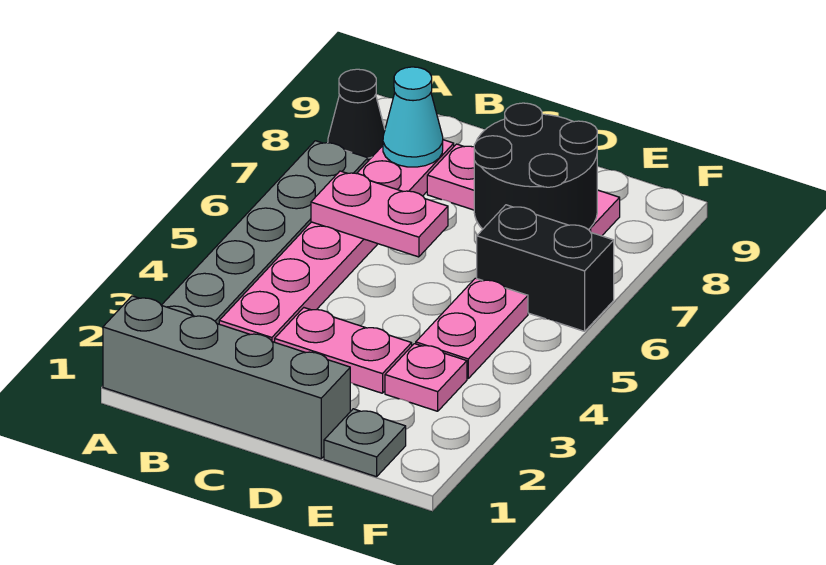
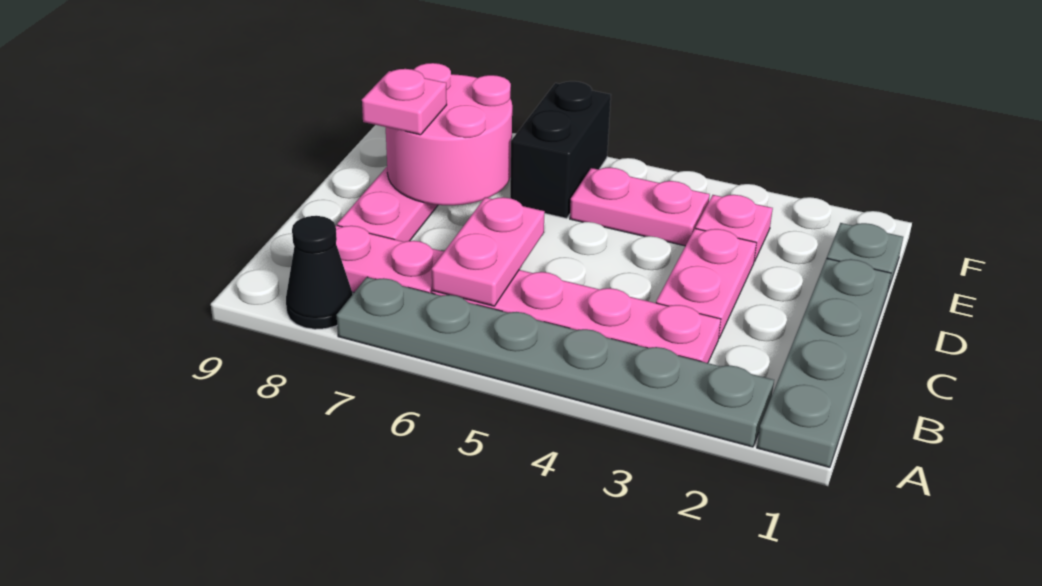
grey 1x4 brick [103,296,350,459] -> grey 1x4 plate [757,258,891,467]
cyan 1x1 cone [383,67,443,167] -> none
black 2x2 round brick [474,103,597,230] -> pink 2x2 round brick [386,63,512,205]
none -> pink 1x1 plate [362,69,447,135]

